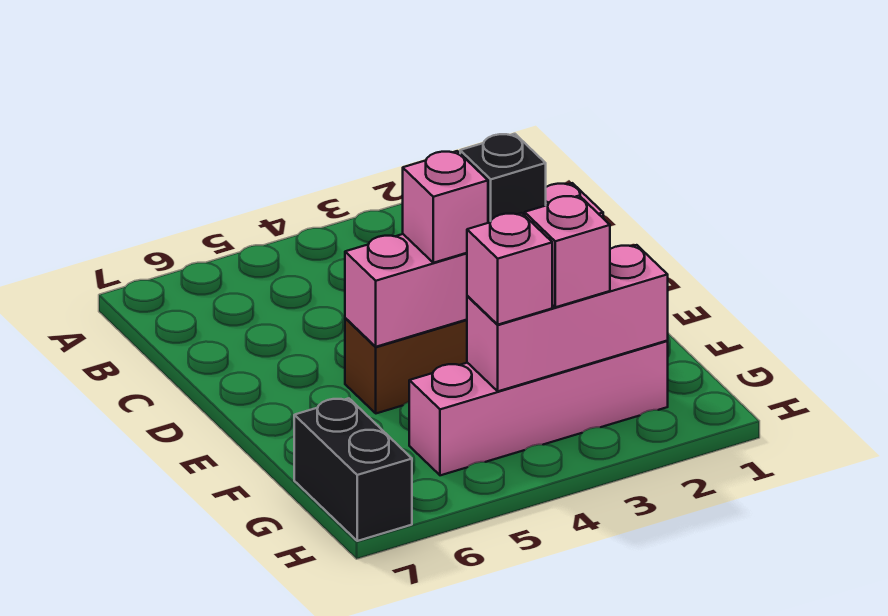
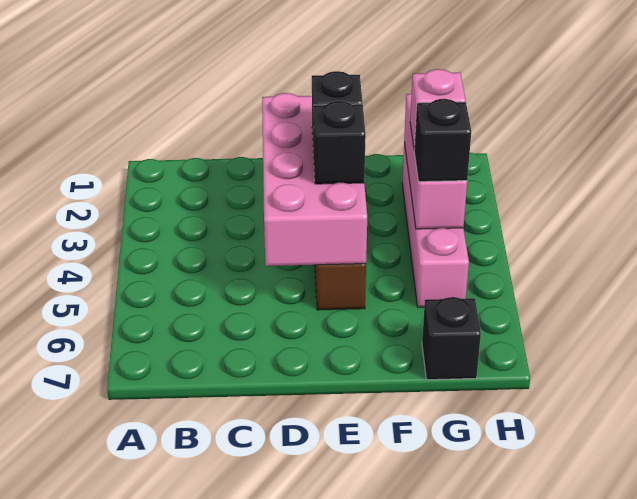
pink 1x4 brick [345,183,603,347] -> pink 2x4 brick [262,93,367,266]
pink 1x1 brick [403,151,488,263] -> black 1x1 brick [313,101,366,184]
pink 1x1 brick [467,213,552,325] -> black 1x1 brick [414,99,471,182]
black 1x2 brick [294,398,412,541] -> black 1x1 brick [422,297,481,380]

